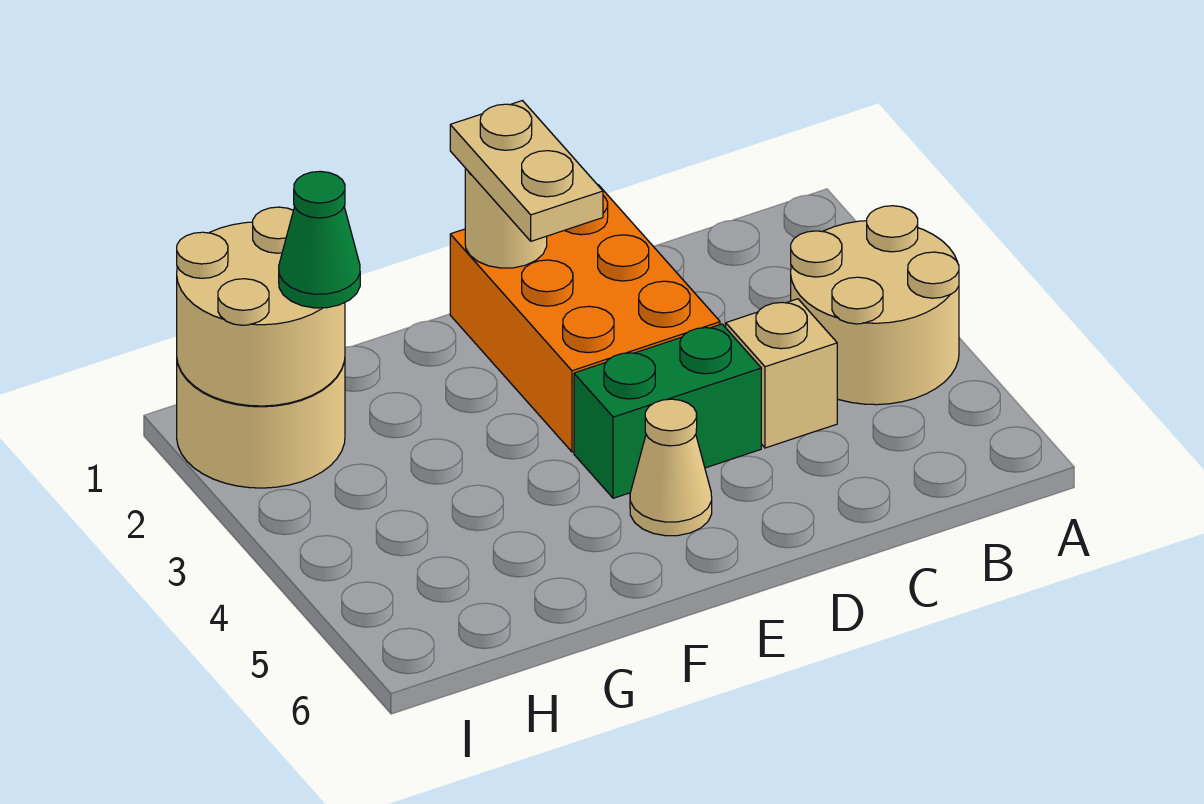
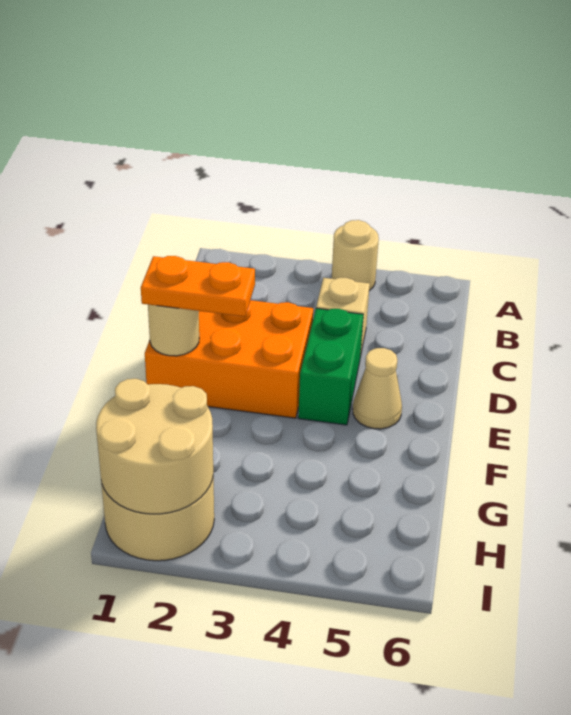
tan 2x2 round brick [791,206,959,405] -> tan 1x1 round brick [332,220,379,291]
tan 1x2 plate [450,101,603,241] -> orange 1x2 plate [141,256,255,317]
green 1x1 cone [279,171,360,308] -> none

